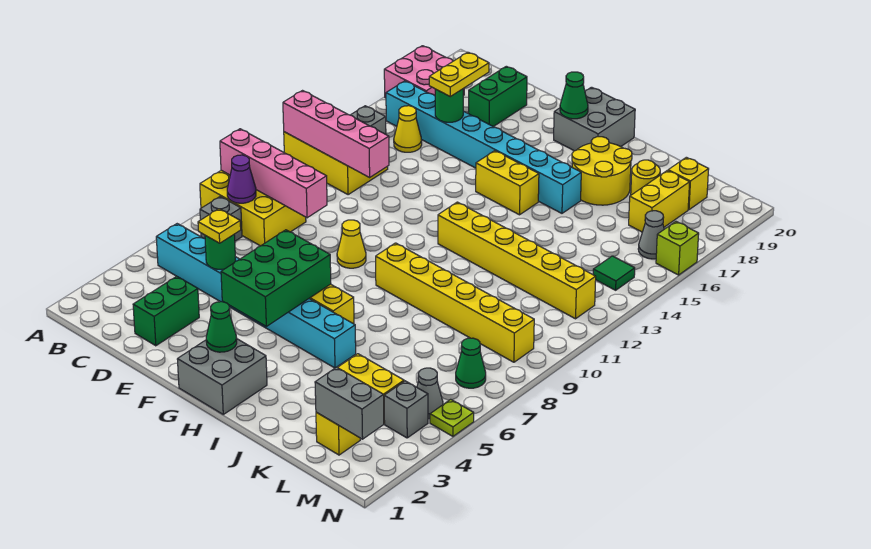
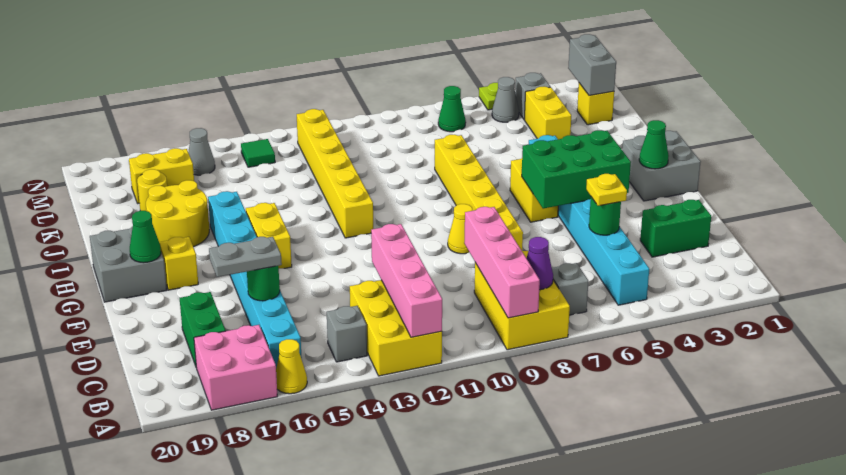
yellow 1x1 cone [394,106,422,152] -> yellow 1x1 cone moved to [276,339,307,394]
yellow 1x2 plate [429,52,489,96] -> grey 1x2 plate [209,237,282,277]
green 1x2 brick [468,66,527,127] -> green 1x2 brick turned to [180,292,226,366]
yellow 1x6 brick [376,243,534,362] -> yellow 1x6 brick moved to [435,135,523,250]
yellow 1x1 brick [668,157,709,210] -> yellow 1x1 brick moved to [159,237,198,290]
lime 1x1 brick [656,222,699,275] -> none

